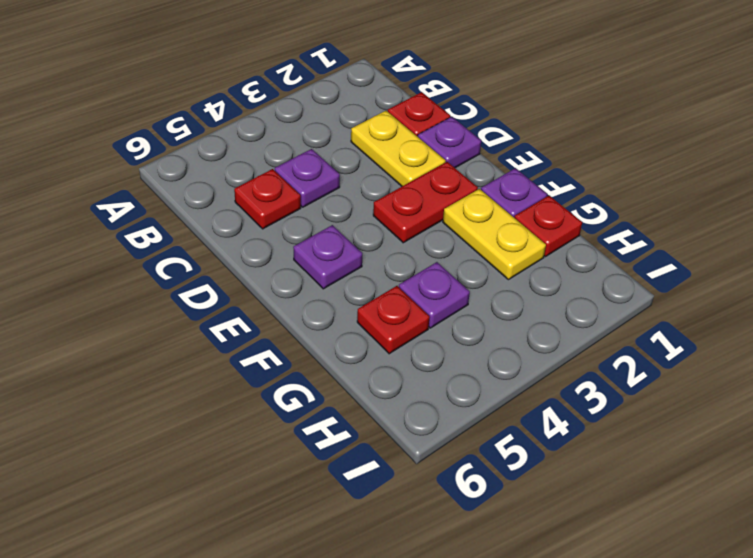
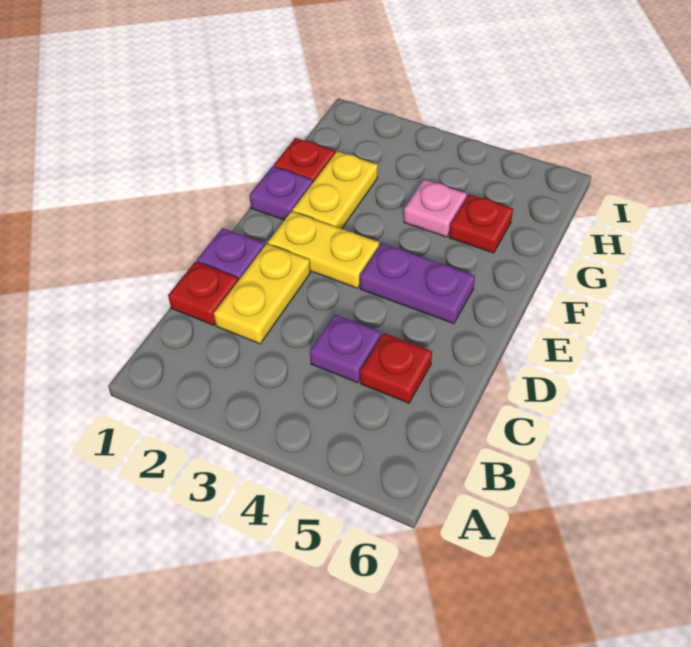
red 1x2 plate [373,162,478,243] -> yellow 1x2 plate [268,211,379,288]
purple 1x1 plate [293,225,362,289] -> purple 1x2 plate [360,243,475,324]
purple 1x1 plate [399,262,470,328] -> pink 1x1 plate [404,180,467,237]

